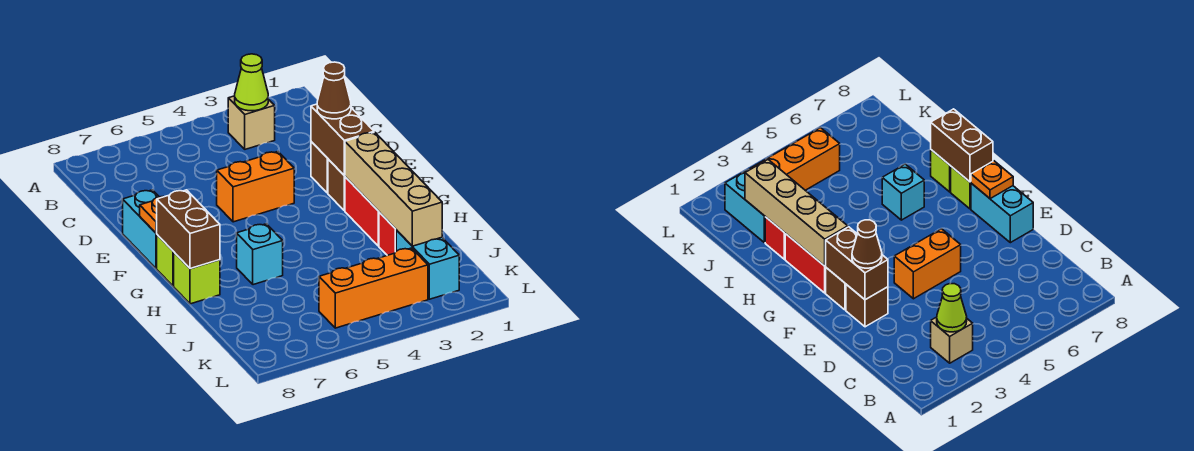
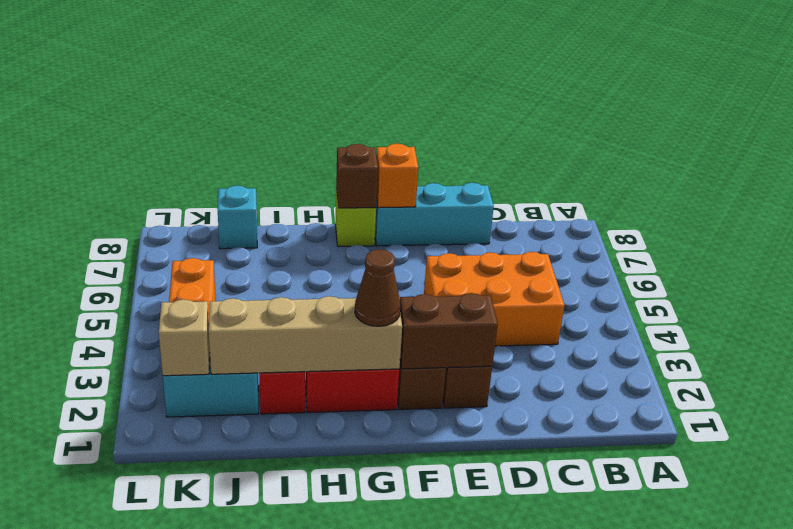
tan 1x1 brick [228,96,275,149] -> tan 1x1 brick moved to [159,299,210,376]
lime 1x1 cone [235,54,268,111] -> none
brown 1x1 cone [317,62,351,119] -> brown 1x1 cone moved to [355,249,401,326]
orange 1x2 brick [217,152,294,222] -> orange 2x3 brick [424,252,565,346]
cyan 1x2 brick [123,190,159,268] -> cyan 1x3 brick [375,183,494,246]
orange 1x1 plate [140,197,162,233] -> orange 1x1 brick [376,144,418,208]
brown 1x2 brick [157,190,220,268] -> brown 1x1 brick [336,144,378,208]
cyan 1x1 brick [237,224,283,285] -> cyan 1x1 brick moved to [218,186,257,249]
lime 1x1 brick [174,252,220,304] -> none

